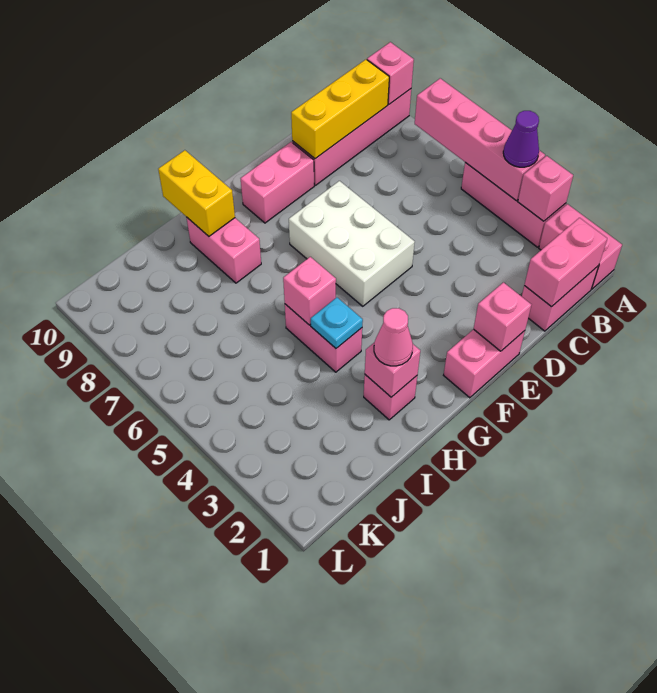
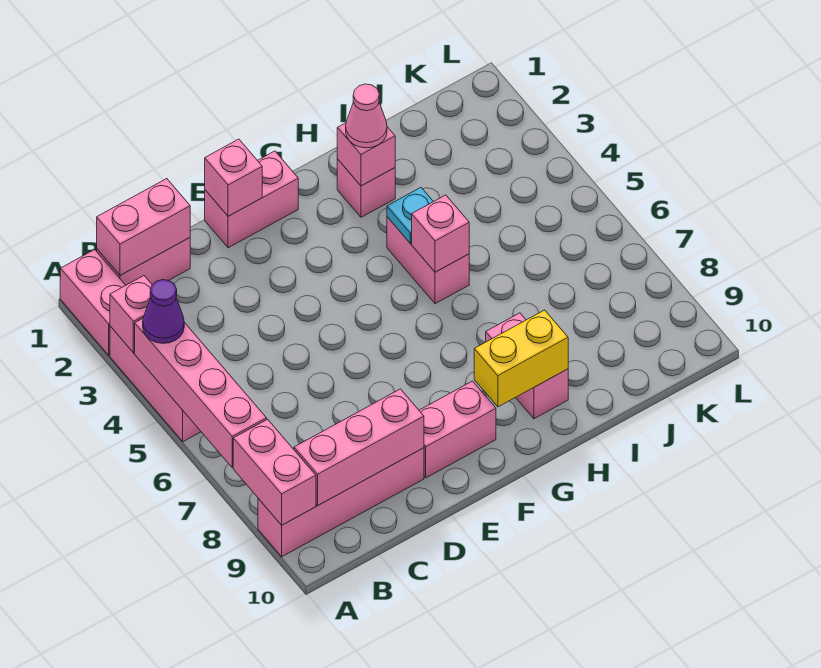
pink 1x1 brick [367,42,414,104] -> pink 1x2 brick [233,419,316,525]
yellow 1x3 brick [291,60,389,159] -> pink 1x3 brick [294,389,424,505]
white 2x3 brick [289,181,415,306] -> none
yellow 1x2 brick [158,150,235,236] -> yellow 1x2 brick turned to [474,310,568,407]

